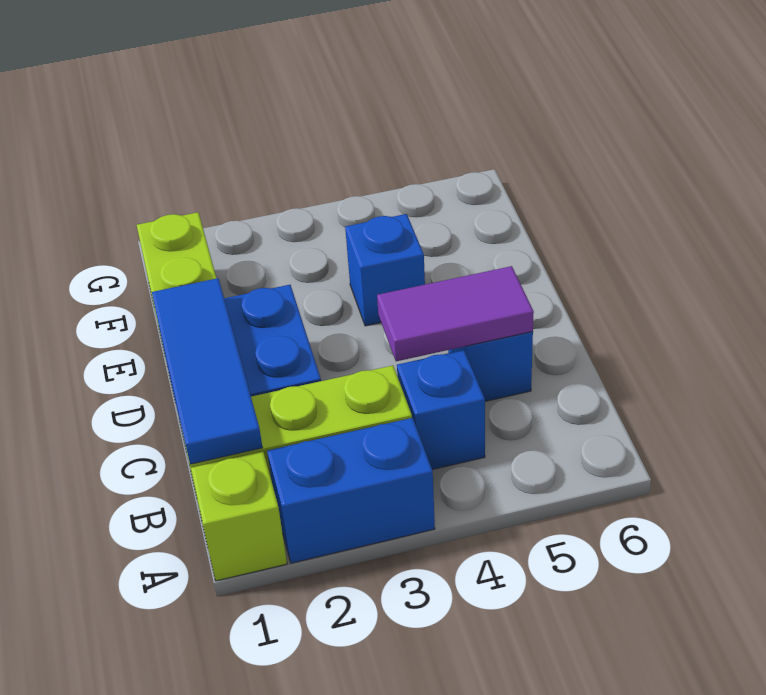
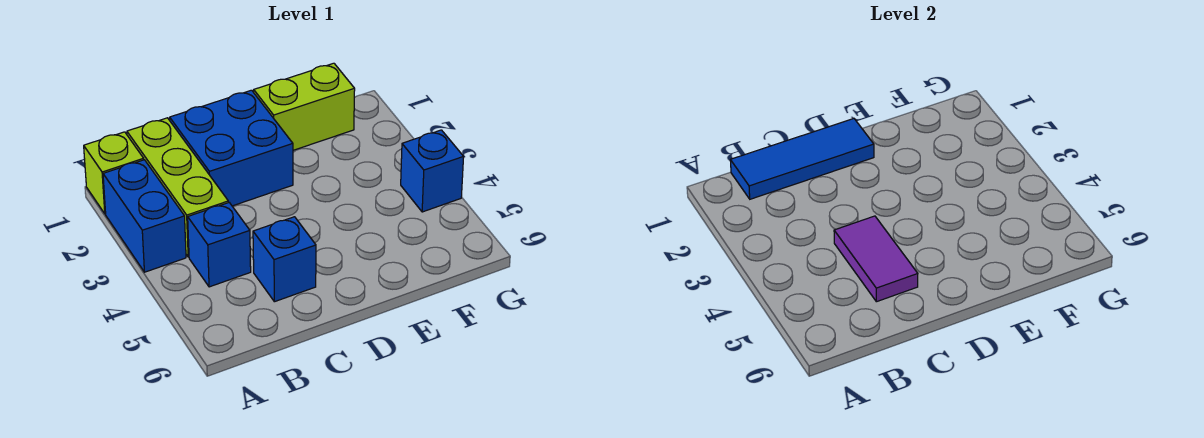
blue 1x1 brick [345,214,425,326] -> blue 1x1 brick moved to [401,130,464,212]

